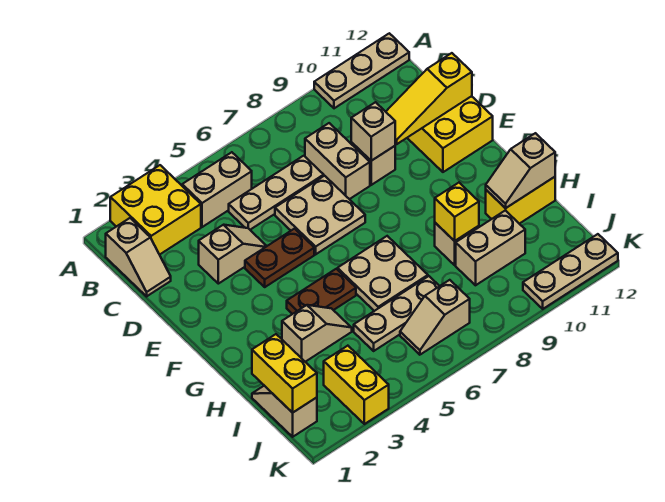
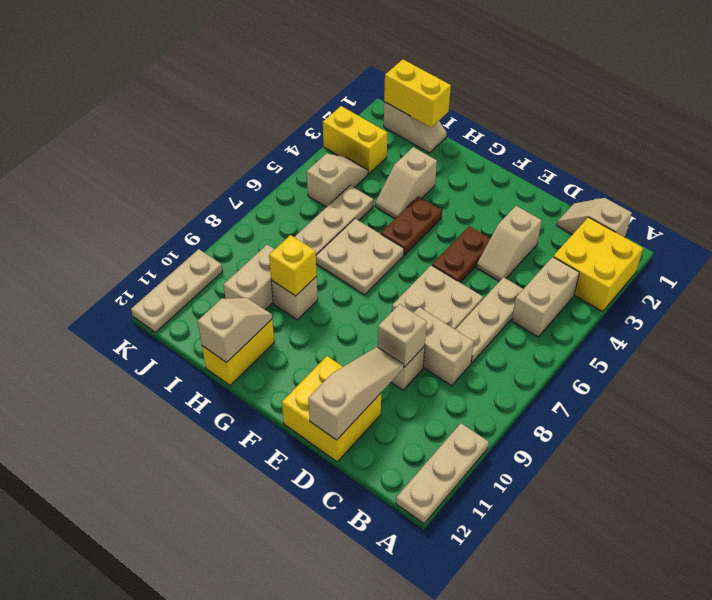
yellow 1x3 slope [386,53,472,144] -> tan 1x3 slope [308,347,404,440]
tan 1x2 slope [400,280,470,355] -> tan 1x2 slope moved to [307,154,368,207]

